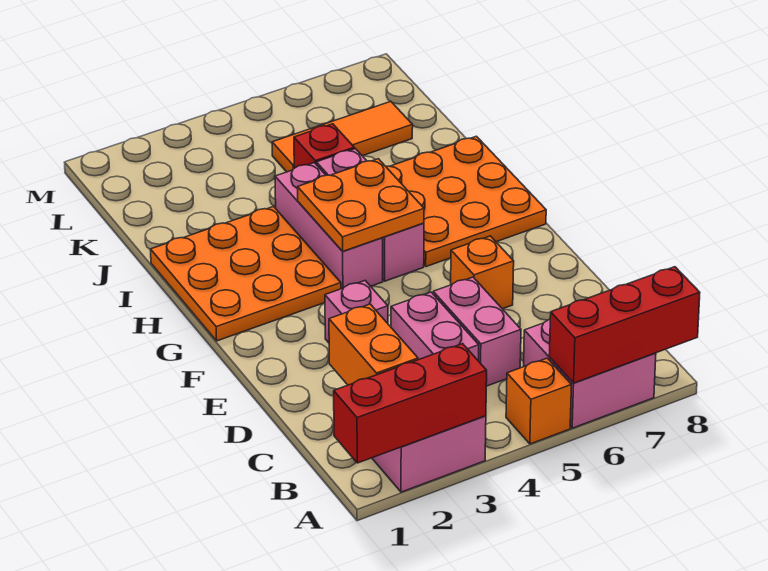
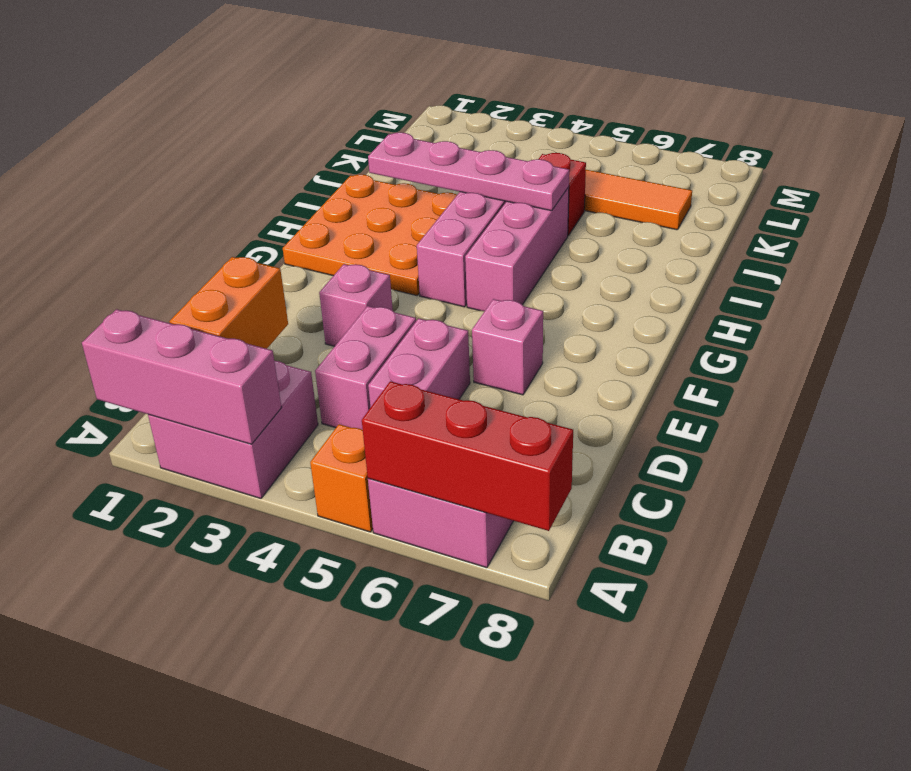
red 1x3 brick [334,344,487,463] -> pink 1x3 brick [82,309,281,444]
orange 1x1 brick [451,236,514,309] -> pink 1x1 brick [472,299,543,395]
orange 2x2 plate [298,159,424,251] -> none
orange 3x3 plate [386,136,546,267] -> none
none -> pink 1x4 plate [368,132,569,211]

